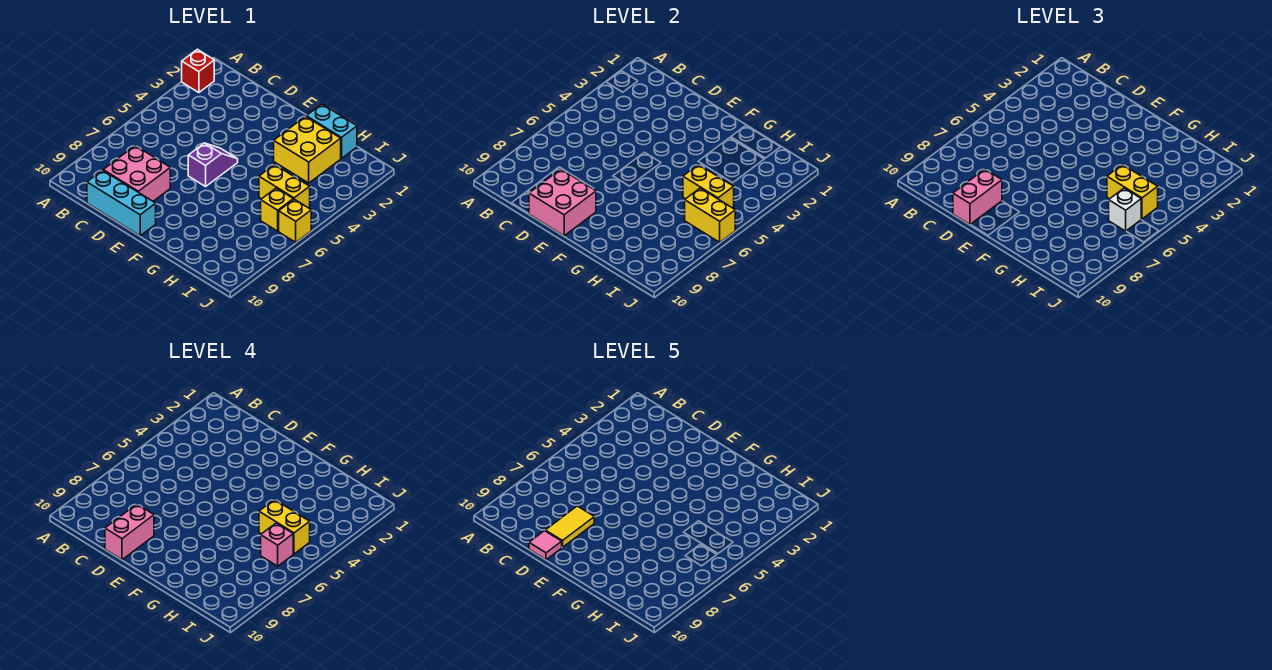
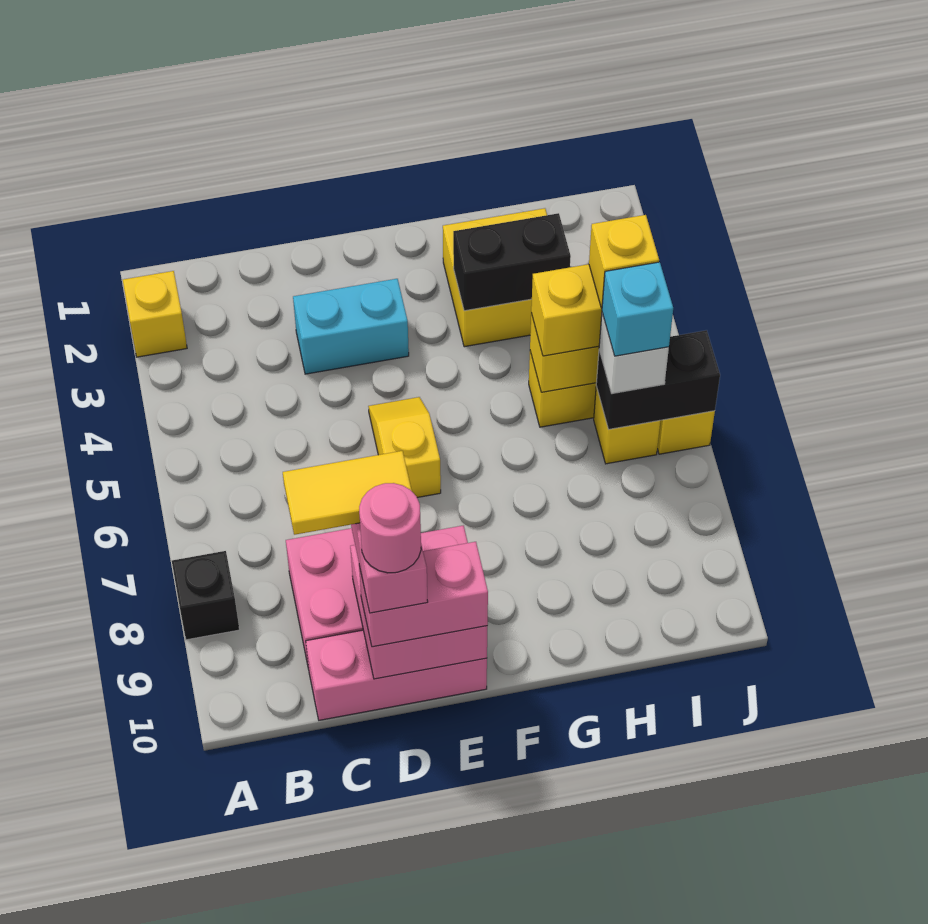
red 1x1 brick [182,49,214,93] -> yellow 1x1 brick [123,271,187,357]
none -> black 1x1 brick [172,551,239,640]
cyan 1x3 brick [87,170,156,236] -> pink 1x3 brick [306,630,487,720]
yellow 1x2 tile [545,506,594,547] -> yellow 1x2 tile turned to [283,451,412,535]
pink 1x2 brick [953,169,1002,225] -> pink 1x2 brick turned to [359,542,488,647]
pink 1x1 tile [529,531,562,560] -> pink 1x1 round brick [359,483,421,573]
purple 1x2 slope [188,143,238,186] -> yellow 1x2 slope [368,397,441,498]
cyan 1x2 brick [306,104,357,158] -> cyan 1x2 brick moved to [293,279,409,374]
none -> black 1x2 brick [453,213,571,311]
yellow 1x2 brick [259,500,310,554] -> yellow 1x1 brick [589,215,659,308]
yellow 1x2 brick [685,188,735,242] -> black 1x2 brick [596,330,720,430]
pink 1x1 brick [261,523,293,566] -> cyan 1x1 brick [602,262,673,356]

